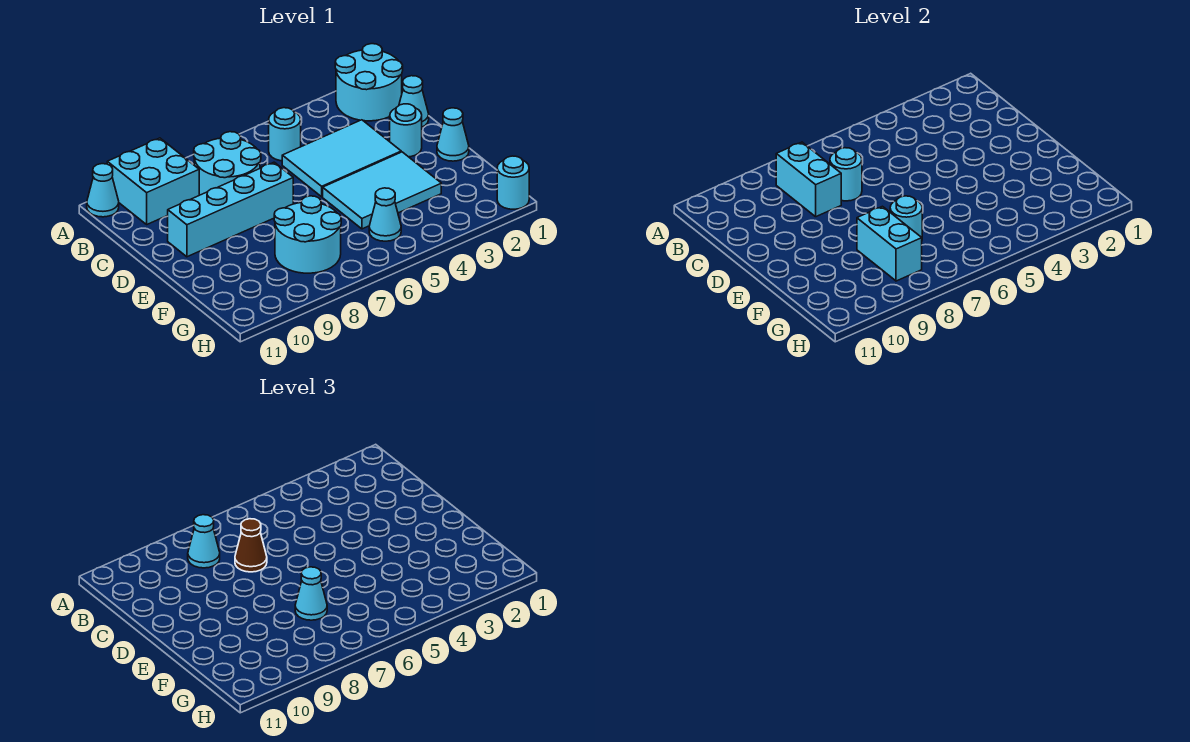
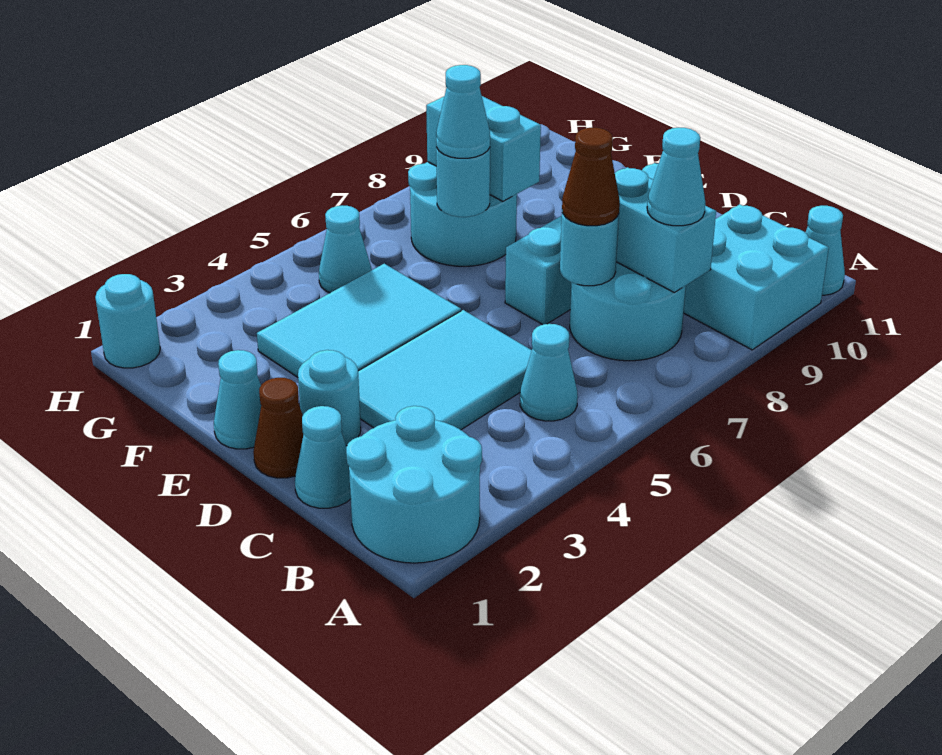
cyan 1x1 round brick [269,108,301,161] -> cyan 1x1 cone [520,324,578,421]
none -> brown 1x1 cone [253,378,304,478]

